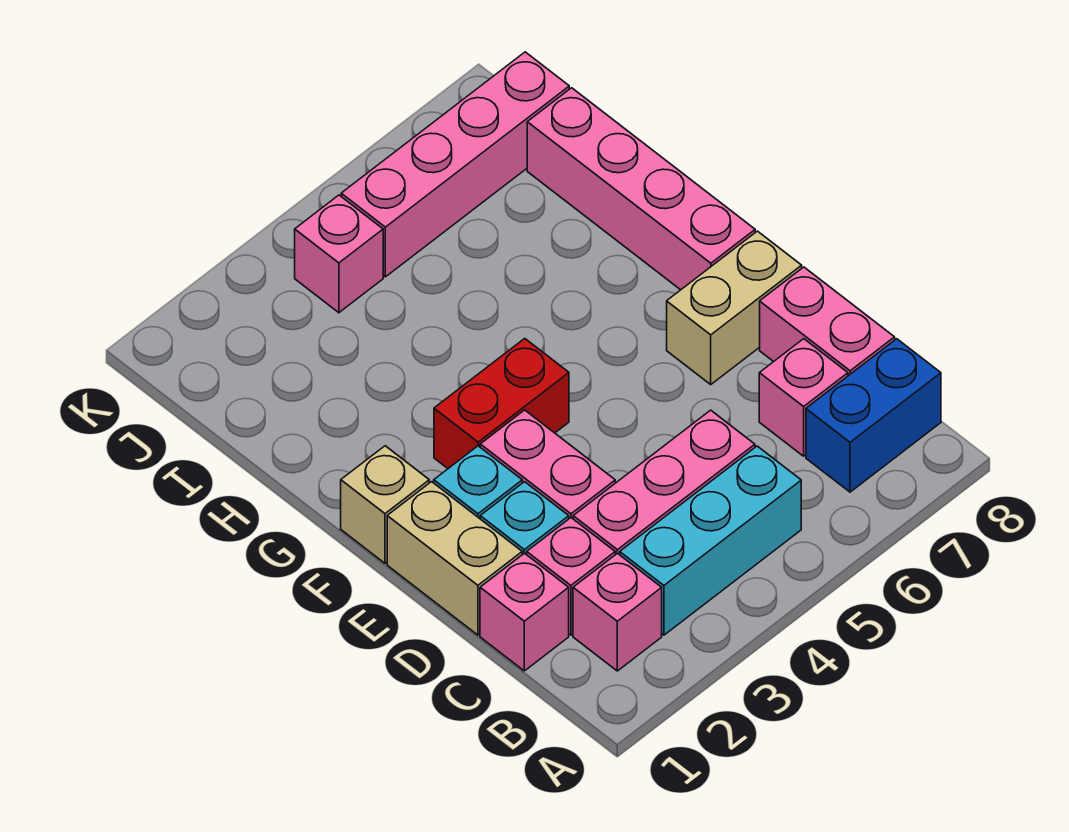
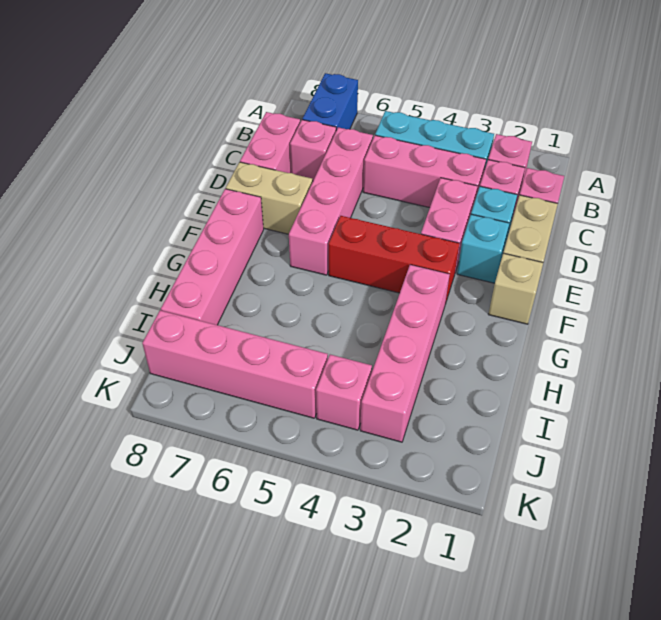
blue 1x2 brick [806,339,941,492] -> blue 1x2 brick turned to [302,73,358,130]
none -> pink 1x4 brick [289,127,373,275]
red 1x2 brick [434,339,569,468] -> red 1x3 brick [329,216,460,304]
none -> pink 1x4 brick [360,265,450,442]

